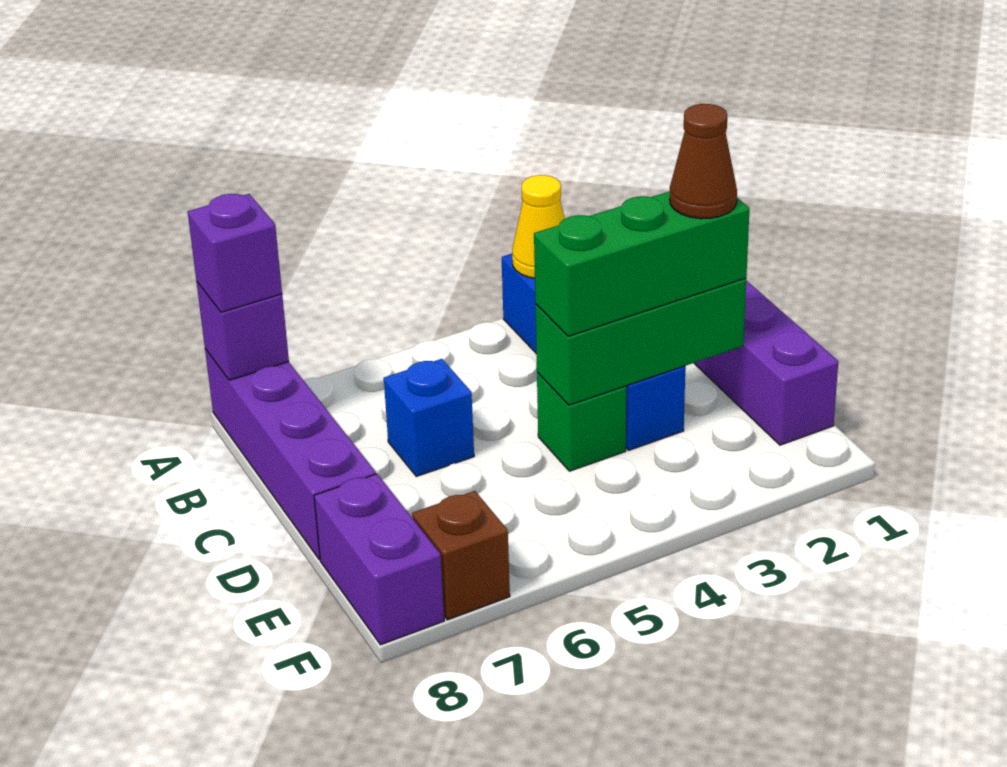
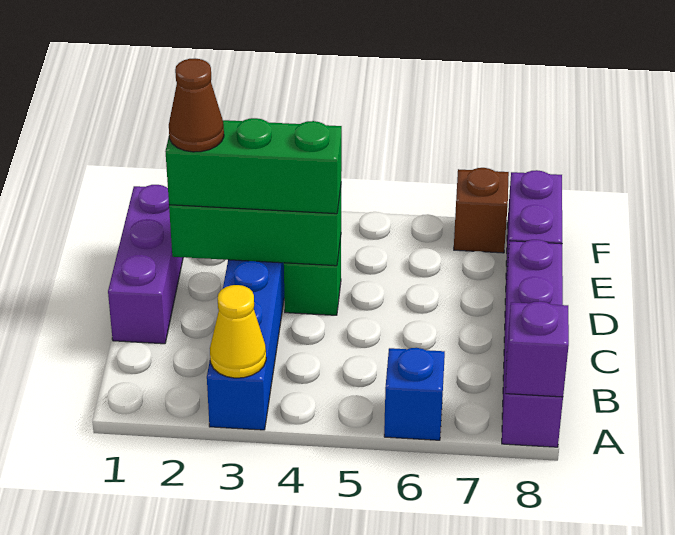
purple 1x1 brick [188,194,282,312] -> none
blue 1x1 brick [384,359,474,476] -> blue 1x1 brick moved to [384,348,445,440]

